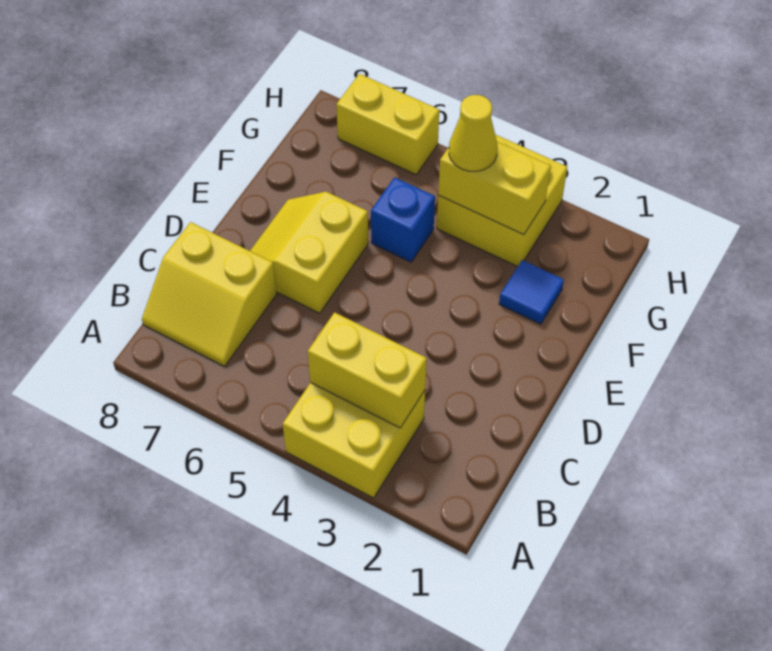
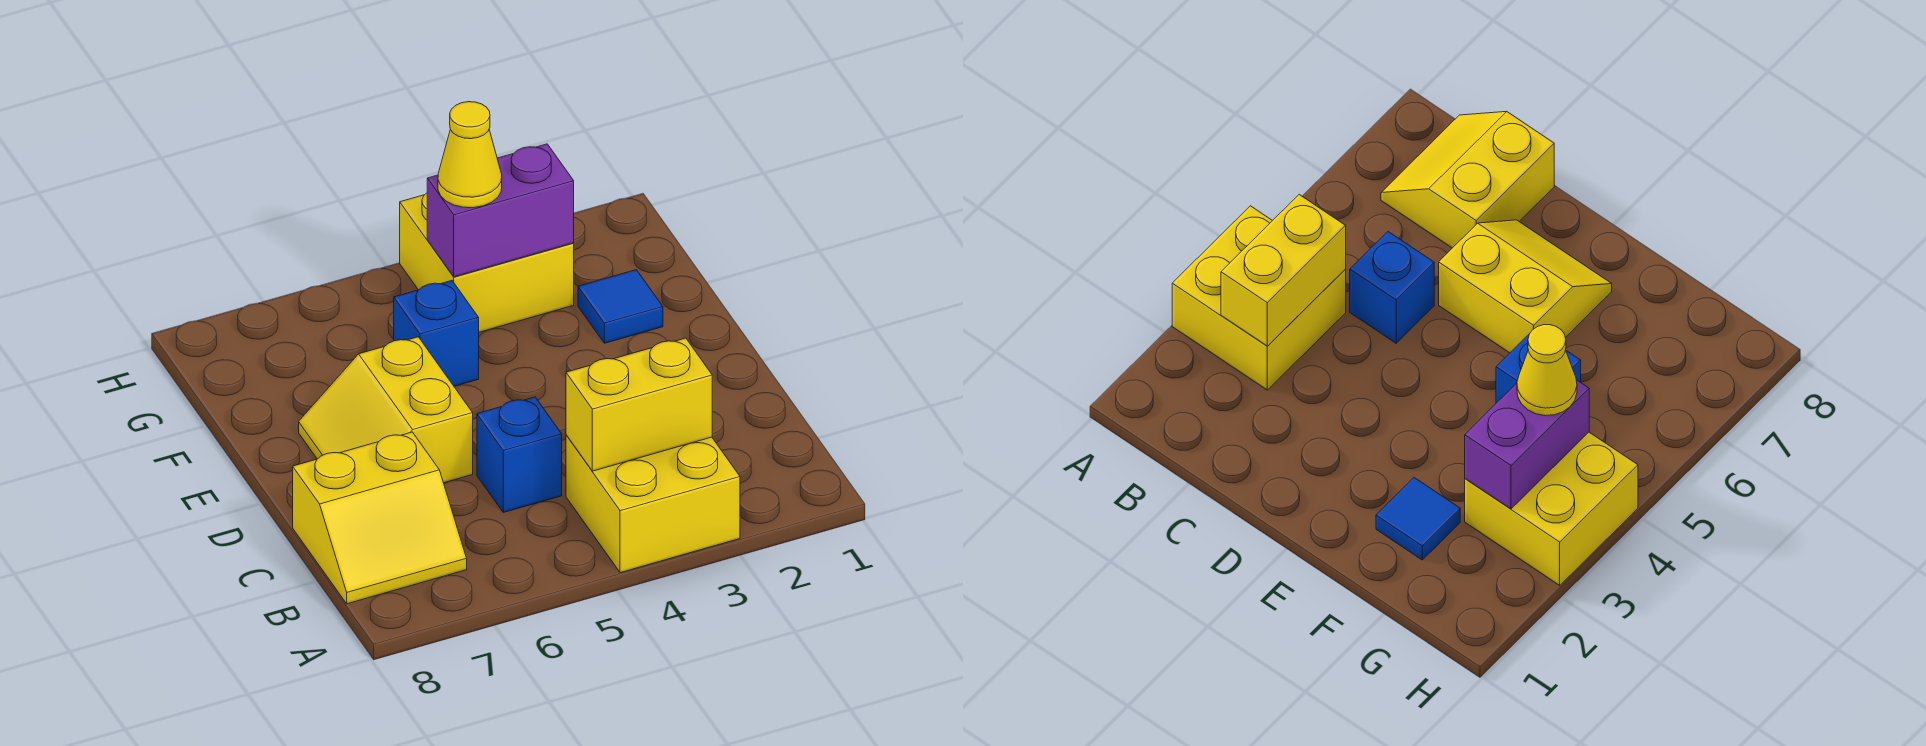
none -> blue 1x1 brick [477,397,562,512]
yellow 1x2 brick [438,142,551,235] -> purple 1x2 brick [427,144,574,277]
yellow 1x2 brick [336,74,439,175] -> none

